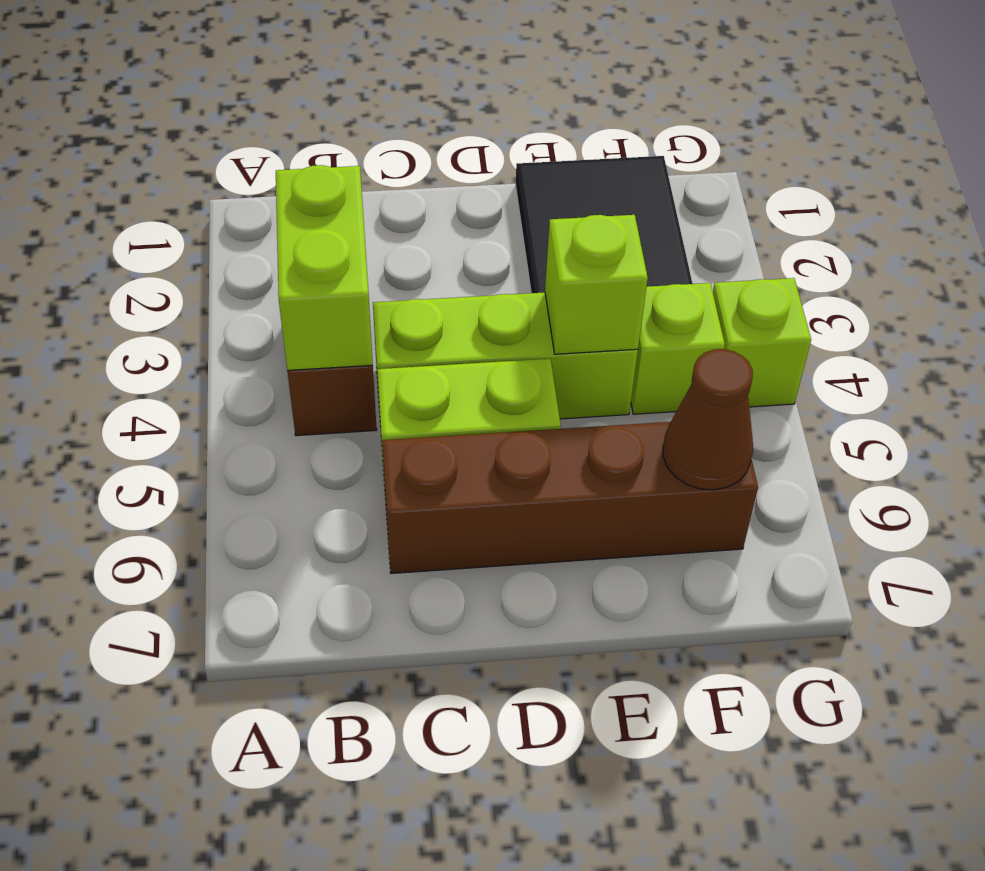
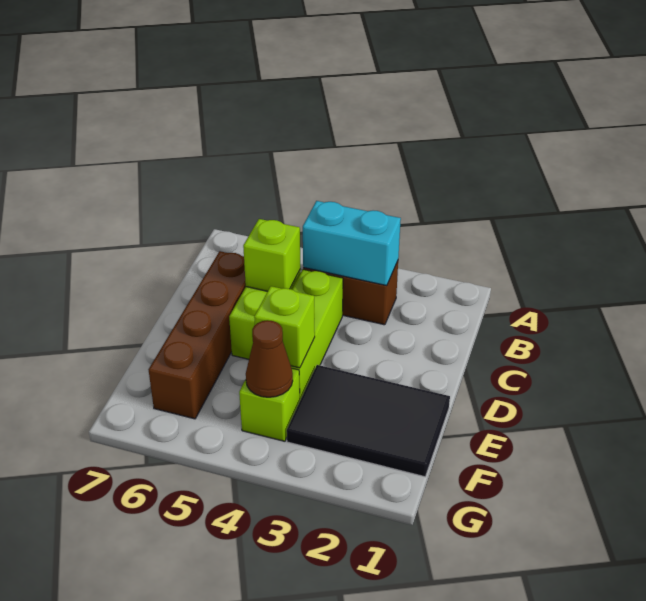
lime 1x2 brick [276,165,373,370] -> cyan 1x2 brick [303,201,401,285]
brown 1x1 cone [663,349,753,490] -> brown 1x1 cone moved to [246,320,293,397]
lime 1x1 brick [713,278,811,407] -> lime 1x1 brick moved to [243,219,300,291]

